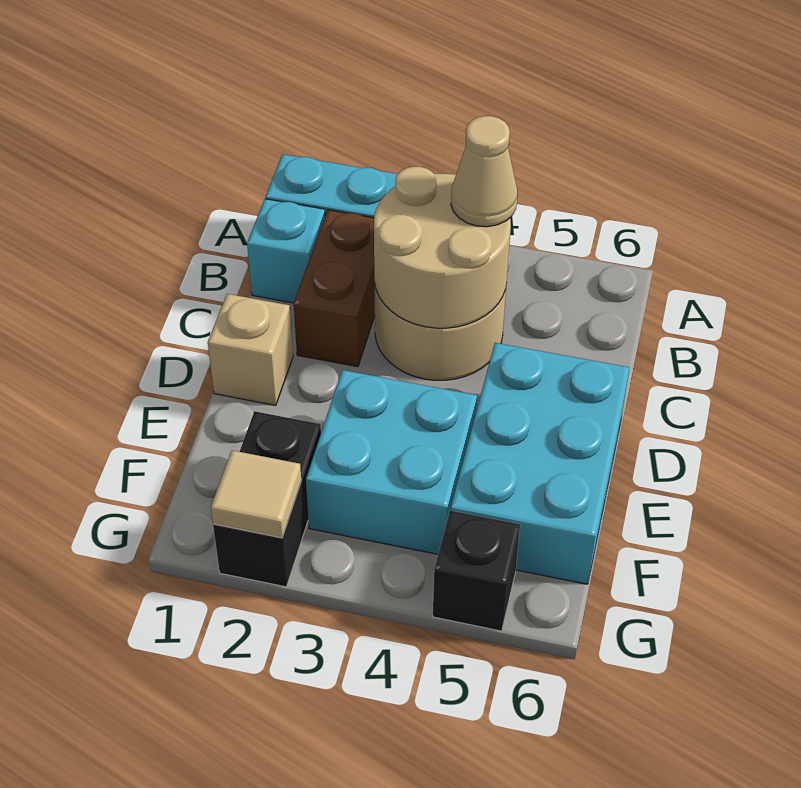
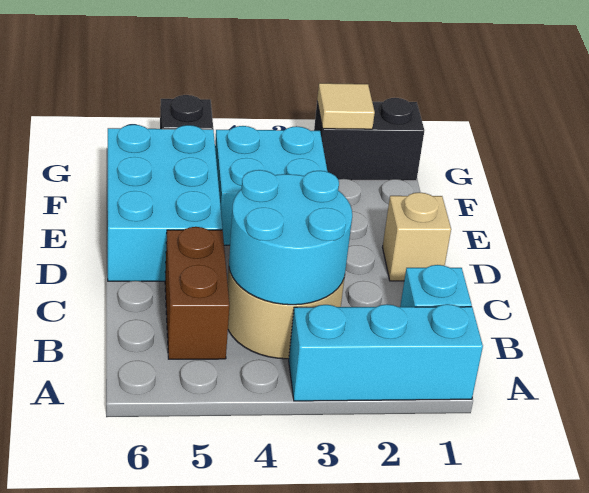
brown 1x2 brick [294,210,375,367] -> brown 1x2 brick moved to [165,227,229,359]
tan 2x2 round brick [374,166,511,328] -> cyan 2x2 round brick [229,170,352,305]
tan 1x1 cone [451,116,518,227] -> none
black 1x2 brick [213,411,321,587] -> black 1x2 brick turned to [314,98,424,181]

